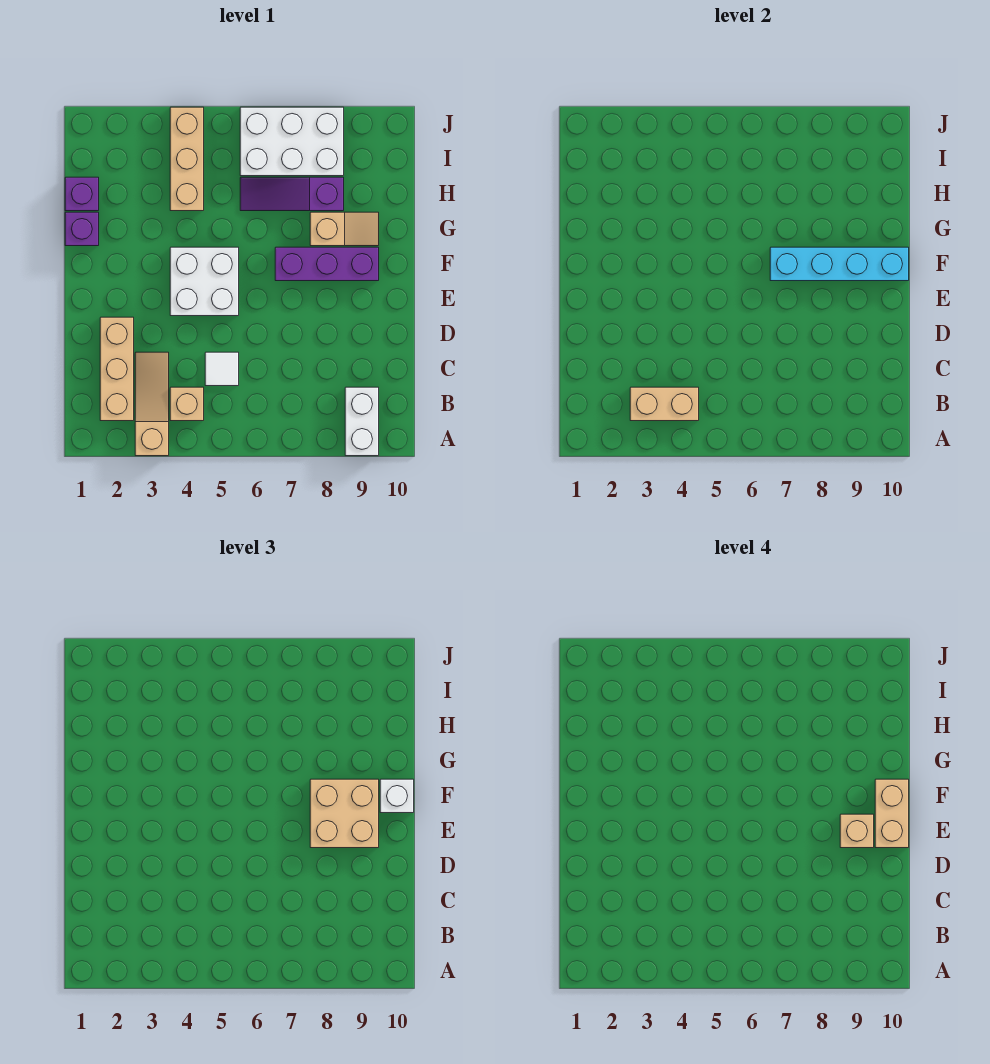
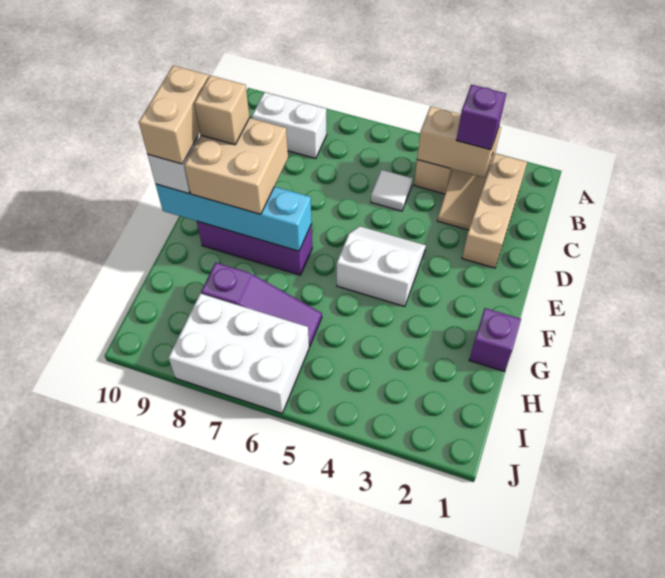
white 1x2 brick [345,387,379,456] -> white 1x2 brick turned to [252,92,327,158]
white 2x2 brick [170,247,239,316] -> white 2x2 slope [337,226,426,307]
tan 1x2 slope [310,212,379,246] -> none
purple 1x1 brick [65,177,99,211] -> purple 1x1 brick moved to [457,85,506,150]
tan 1x3 brick [170,107,204,211] -> none

